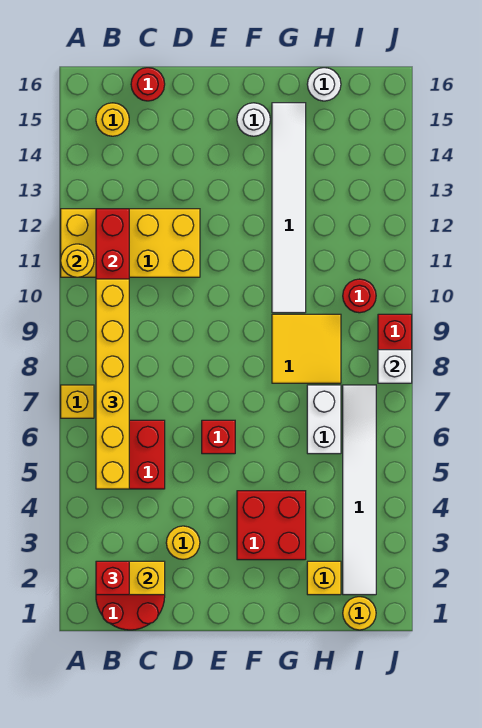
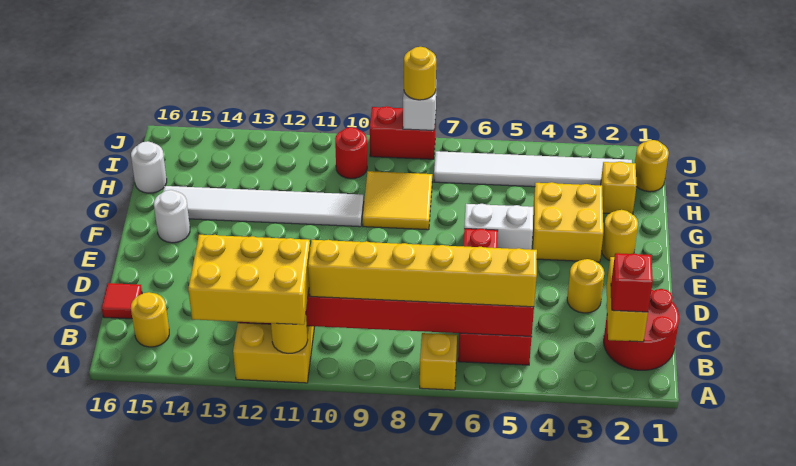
none -> yellow 2x3 brick [188,235,310,325]
red 1x1 round brick [131,68,165,101] -> red 1x1 tile [102,283,142,319]
none -> yellow 1x1 round brick [601,210,638,261]
red 2x2 brick [237,491,306,560] -> yellow 2x2 brick [533,182,603,262]
white 1x2 brick [307,385,341,454] -> white 1x2 brick moved to [464,204,533,249]
none -> yellow 1x1 round brick [404,47,436,100]

